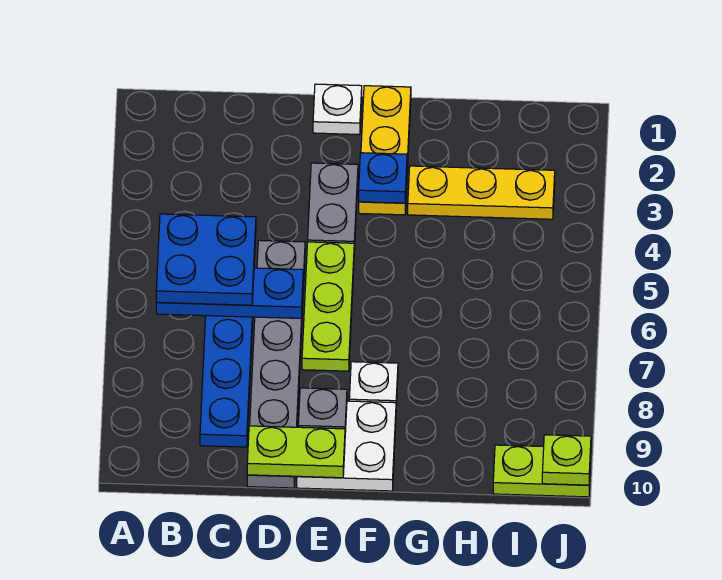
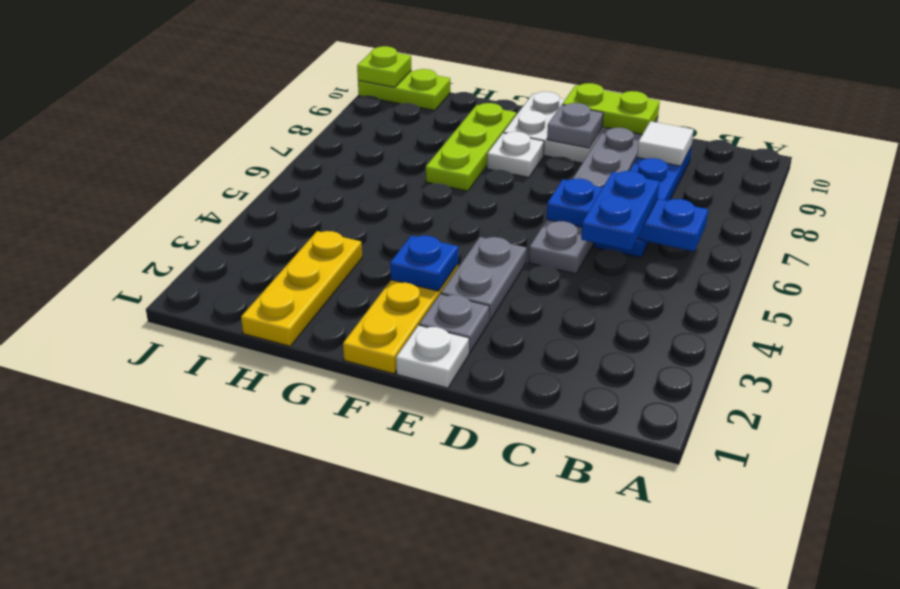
blue 2x2 plate [156,214,256,305] -> blue 1x2 plate [581,171,660,250]
none -> white 1x1 tile [637,121,694,166]
none -> grey 1x1 plate [419,294,489,354]
lime 1x3 plate [302,242,354,371] -> lime 1x3 plate moved to [426,103,516,191]
yellow 1x3 plate [408,166,555,219] -> yellow 1x3 plate turned to [241,231,362,346]

